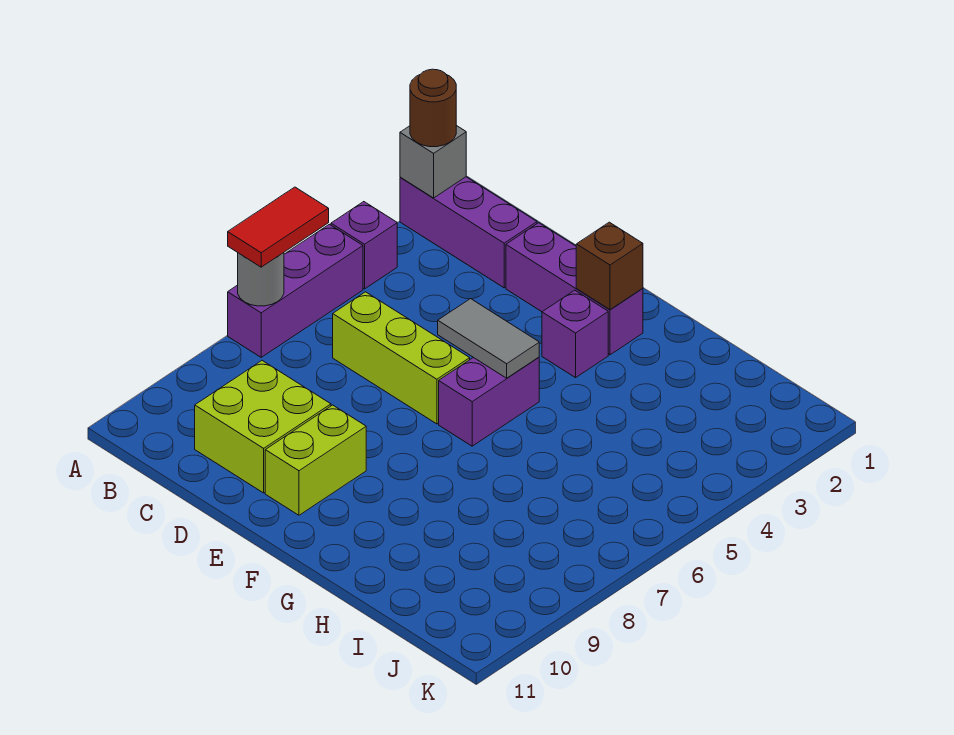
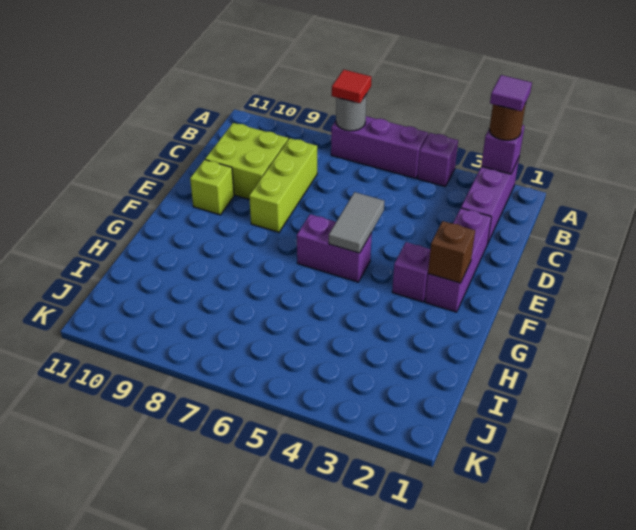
grey 1x1 brick [400,126,466,198] -> purple 1x1 brick [481,125,525,174]
none -> purple 1x1 tile [490,75,532,111]
red 1x2 tile [228,187,329,267] -> red 1x1 tile [332,70,372,103]
lime 1x3 brick [333,292,470,424] -> lime 1x3 brick moved to [249,138,317,232]
lime 1x2 brick [265,405,366,515] -> lime 1x1 brick [190,160,234,215]

